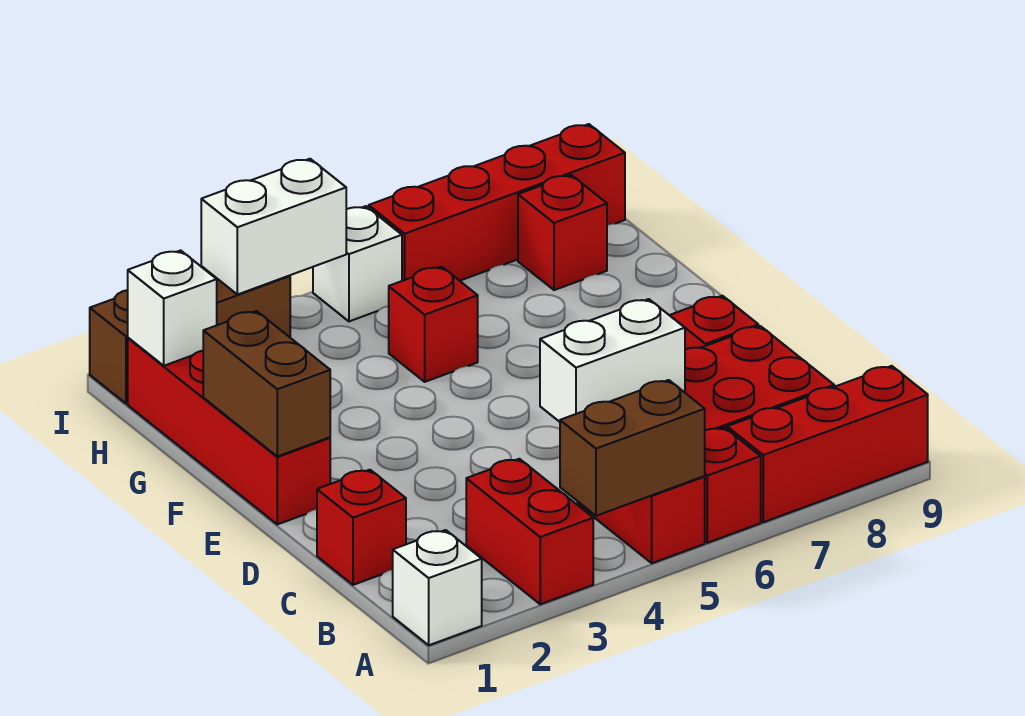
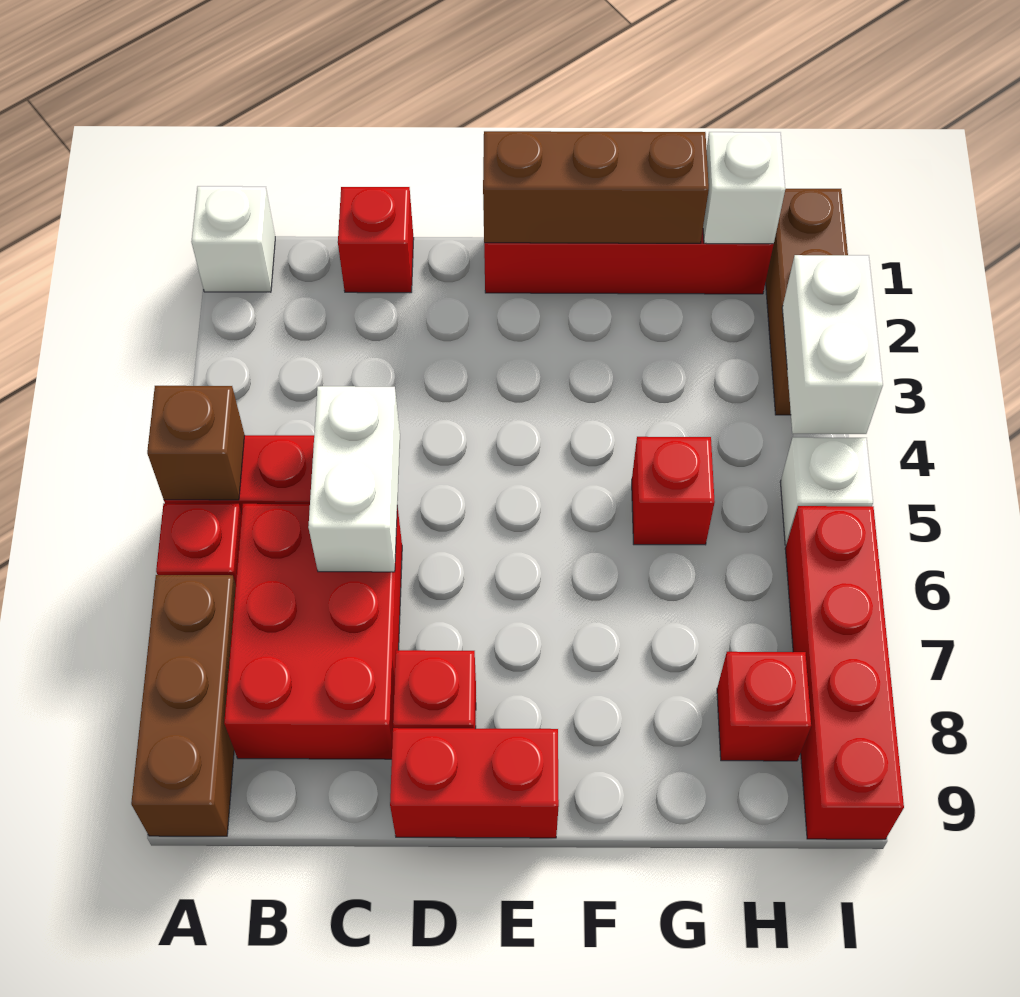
red 1x2 brick [466,459,593,604] -> red 1x2 brick moved to [390,728,559,838]
brown 1x2 brick [560,380,705,516] -> brown 1x1 brick [147,386,245,500]
red 1x3 brick [727,366,928,522] -> brown 1x3 brick [131,575,236,836]
brown 1x2 brick [203,311,330,456] -> brown 1x3 brick [483,131,709,243]

